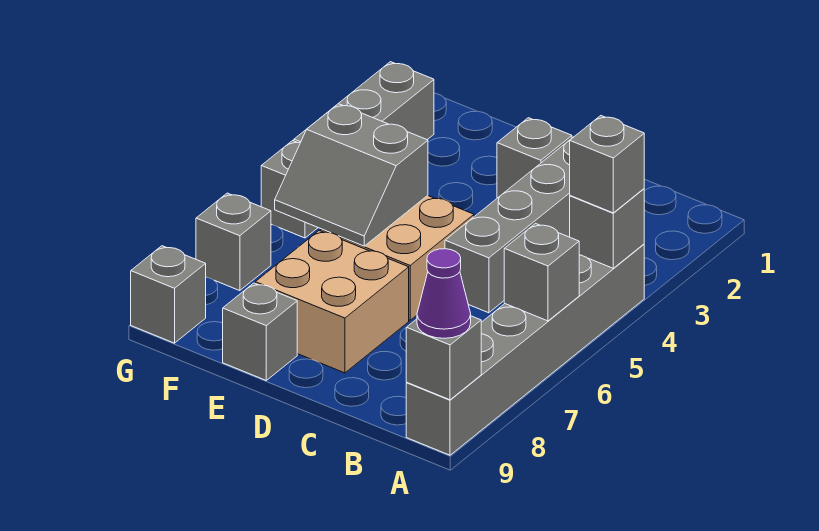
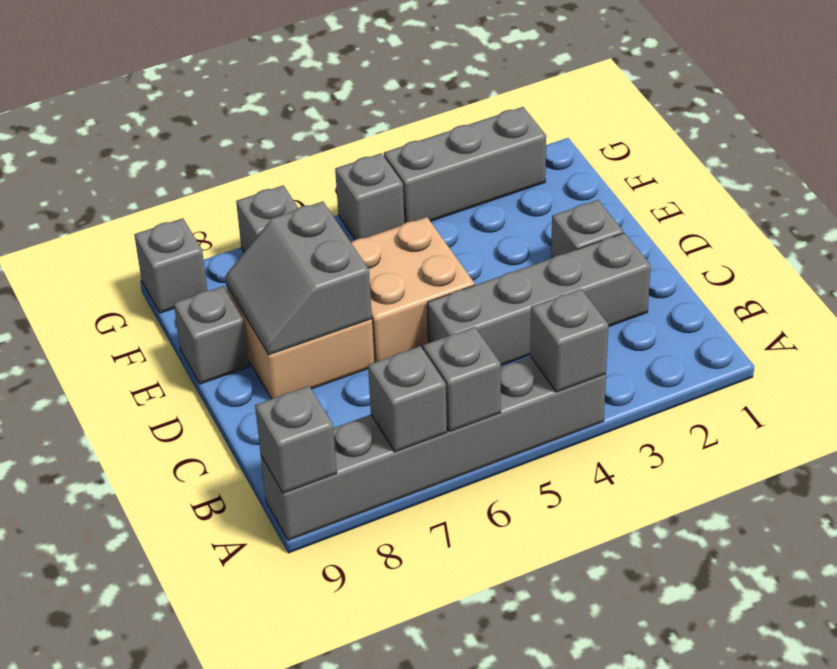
grey 1x1 brick [570,116,644,213] -> grey 1x1 brick moved to [368,346,447,452]
purple 1x1 cone [417,249,471,338] -> none
grey 2x2 slope [275,104,428,246] -> grey 2x2 slope moved to [225,201,372,355]

